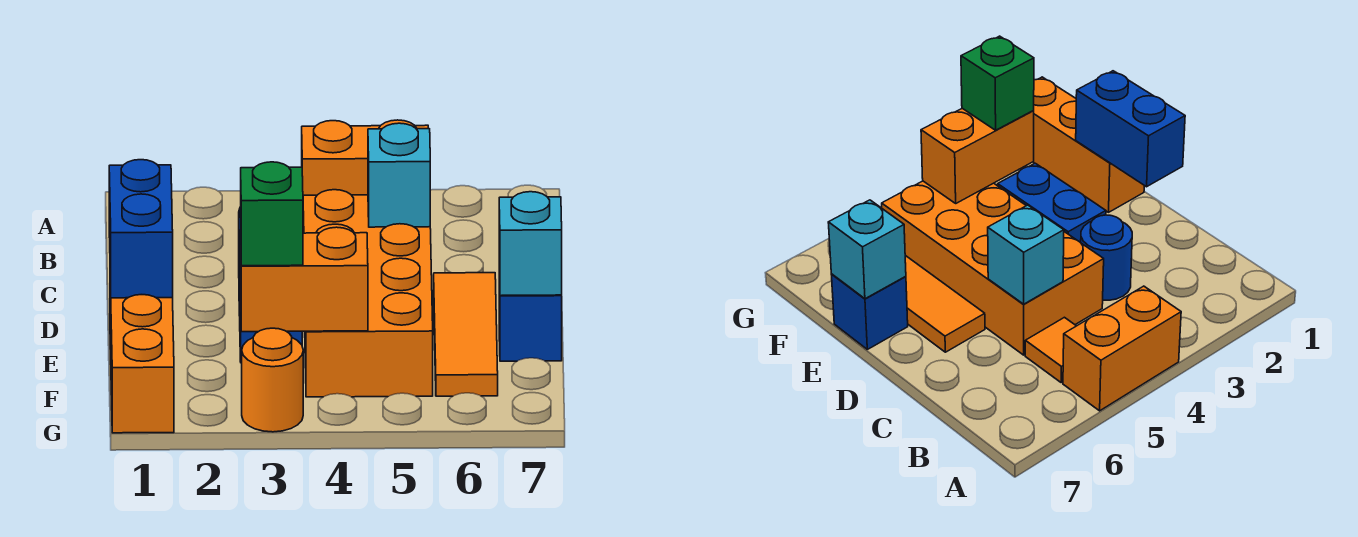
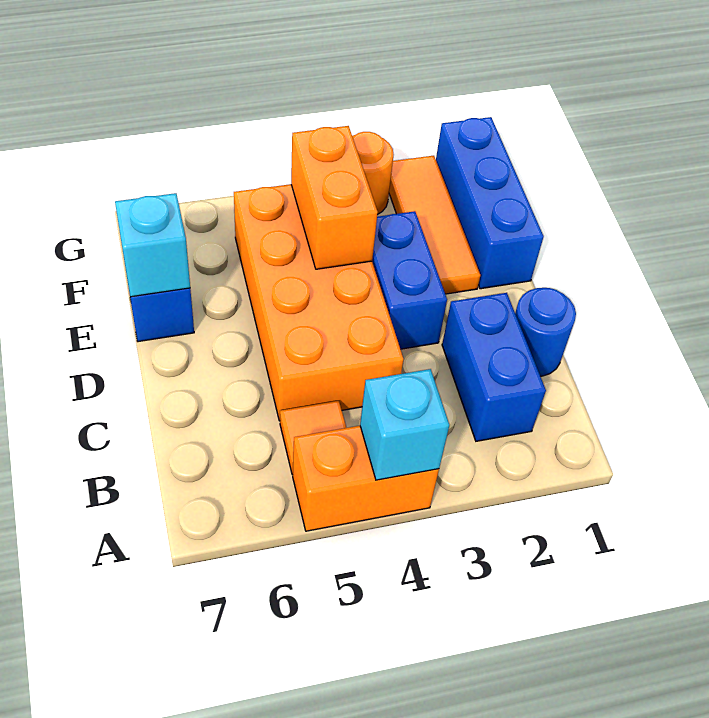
blue 1x1 round brick [1081,215,1132,300] -> blue 1x1 round brick moved to [515,288,576,376]
cyan 1x1 brick [368,123,430,227] -> cyan 1x1 brick moved to [360,369,449,480]
blue 1x2 brick [109,160,173,298] -> blue 1x2 brick moved to [442,293,546,441]
orange 1x3 tile [434,273,498,396] -> orange 1x3 tile moved to [389,156,480,294]
orange 1x3 brick [110,284,174,433] -> blue 1x3 brick [436,117,544,289]
orange 1x2 brick [241,227,368,332] -> orange 1x2 brick turned to [291,126,378,269]
green 1x1 brick [241,162,303,266] -> none

